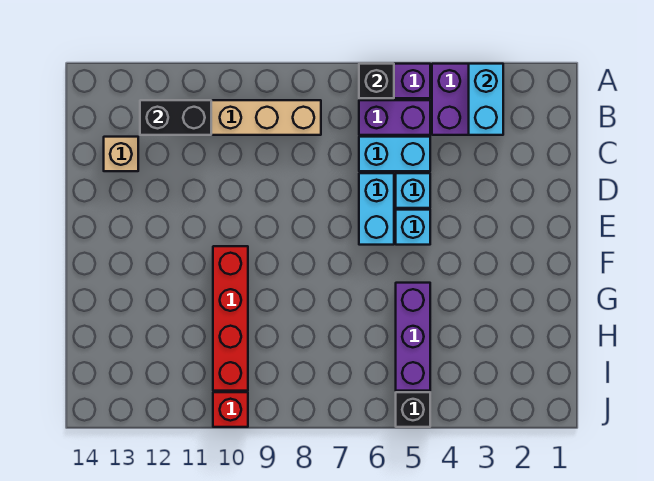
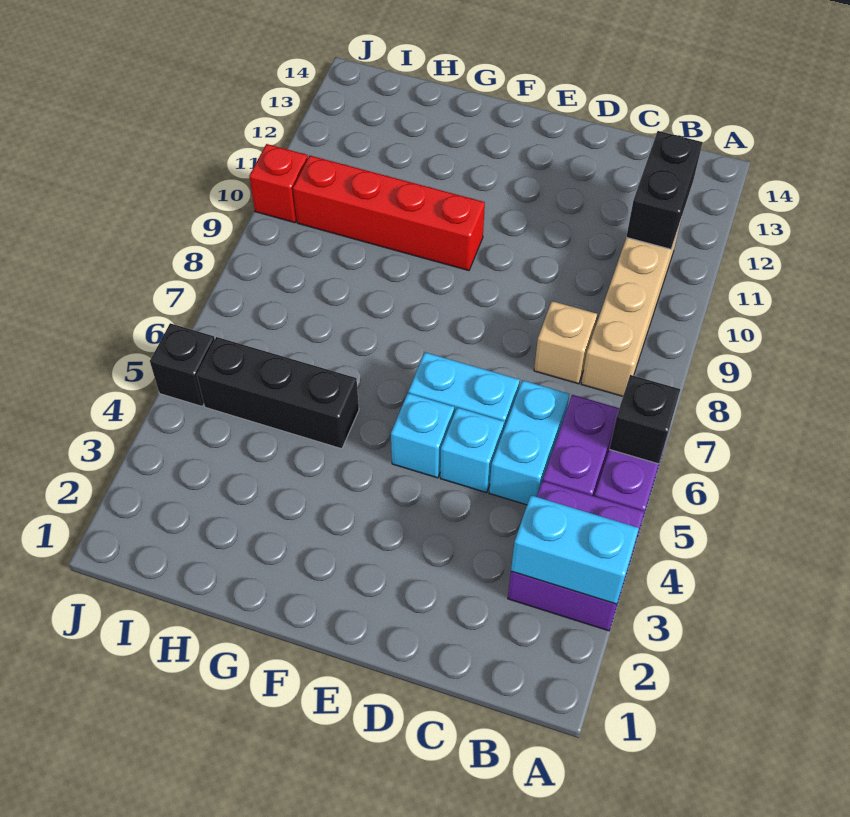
tan 1x1 brick [104,137,138,171] -> tan 1x1 brick moved to [534,301,597,384]
purple 1x3 brick [396,283,430,391] -> black 1x3 brick [197,337,359,449]

